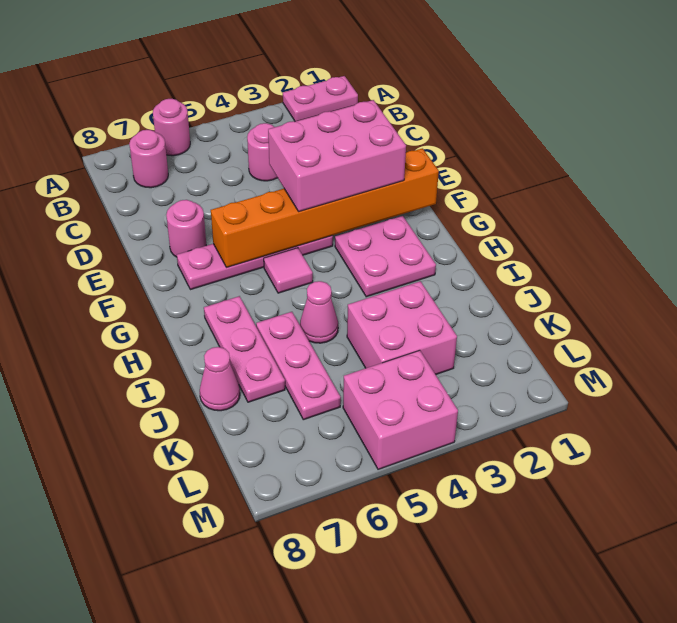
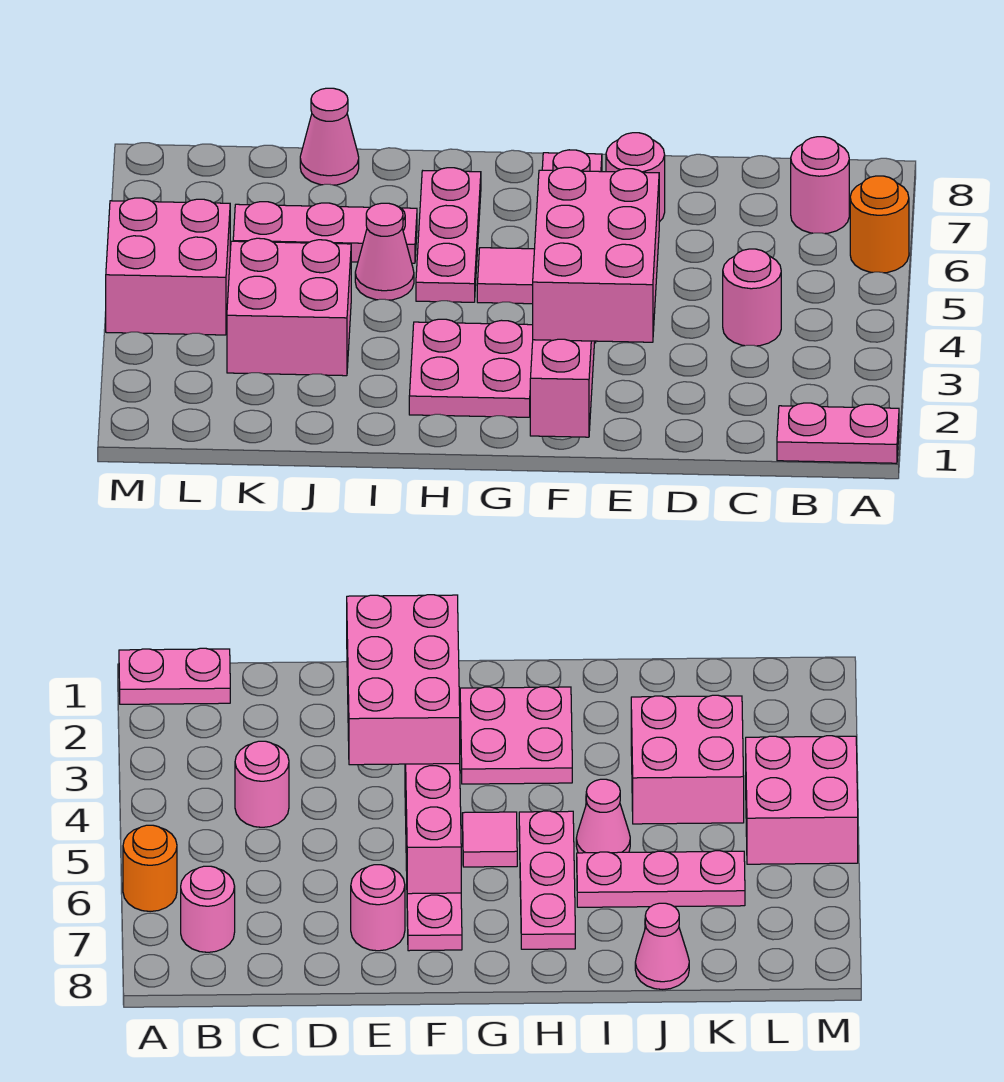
pink 1x2 plate [283,76,358,121] -> pink 1x2 plate turned to [777,403,899,463]
pink 1x1 round brick [153,99,190,156] -> orange 1x1 round brick [850,176,909,273]
orange 1x6 brick [211,148,439,267] -> pink 1x6 brick [530,150,602,437]
pink 1x3 plate [204,296,285,402] -> pink 1x3 plate turned to [416,168,481,302]

